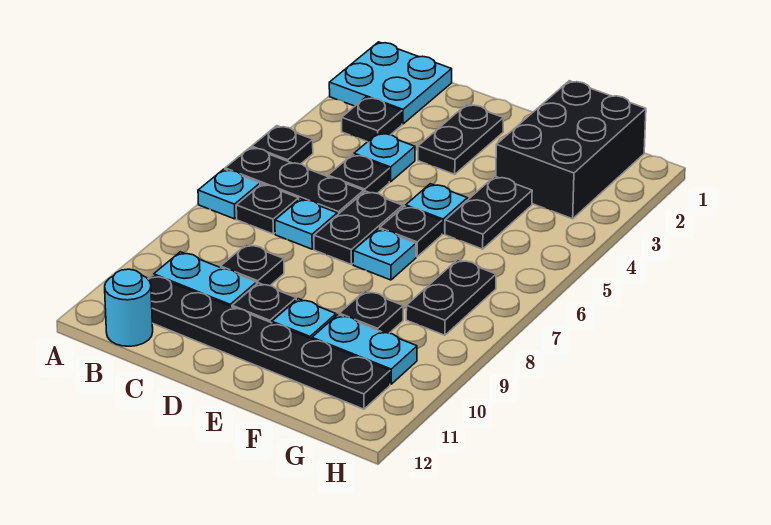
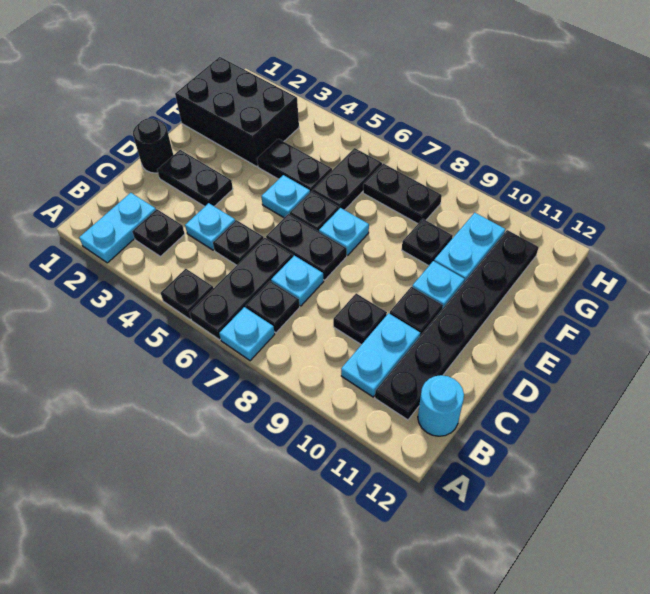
cyan 2x2 plate [329,42,452,124] -> cyan 1x2 plate [79,193,156,263]
none -> black 1x1 round brick [133,118,173,173]
none -> black 1x2 plate [312,148,382,210]

